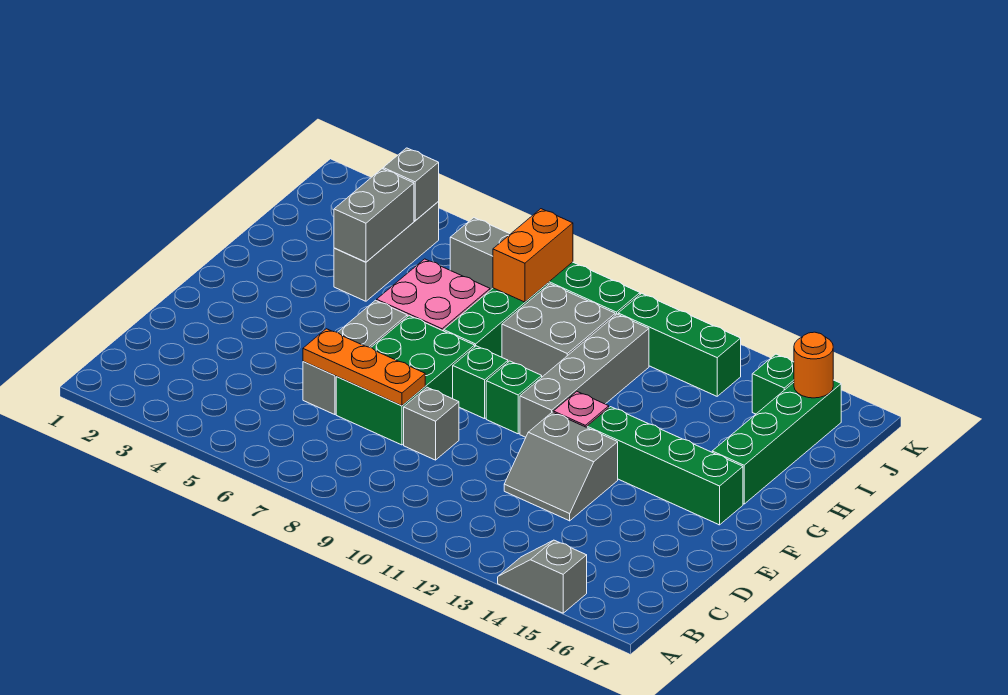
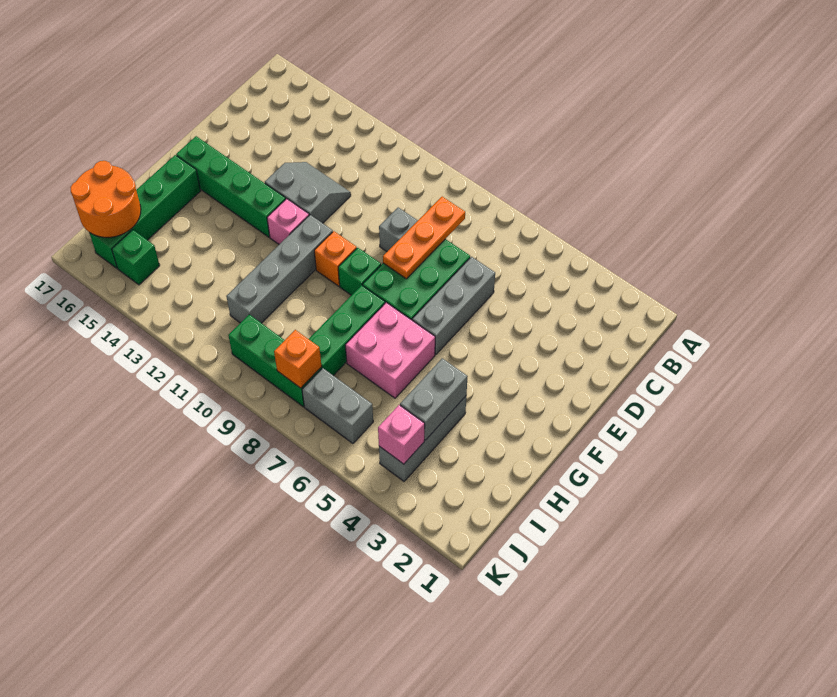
grey 1x2 slope [498,540,587,613] -> none
orange 1x3 plate [303,329,425,406] -> orange 1x3 plate turned to [383,197,465,279]
green 1x1 brick [486,361,542,434] -> orange 1x1 brick [314,231,357,286]
grey 2x2 brick [502,284,615,377] -> none
orange 1x2 brick [493,209,573,302] -> orange 1x1 brick [274,330,322,388]
grey 1x1 brick [383,148,439,221] -> pink 1x1 brick [378,405,425,464]
green 1x3 brick [618,293,741,396] -> none
orange 1x1 round brick [794,332,833,398] -> orange 2x2 round brick [71,161,141,237]

